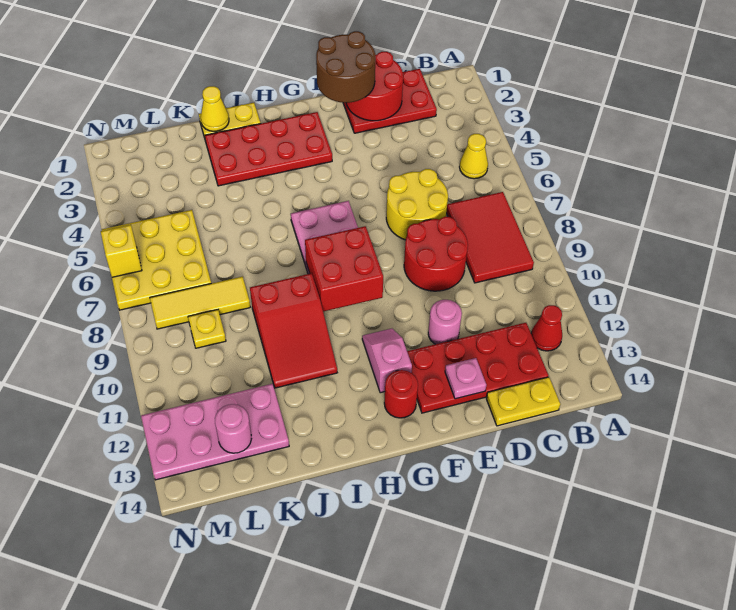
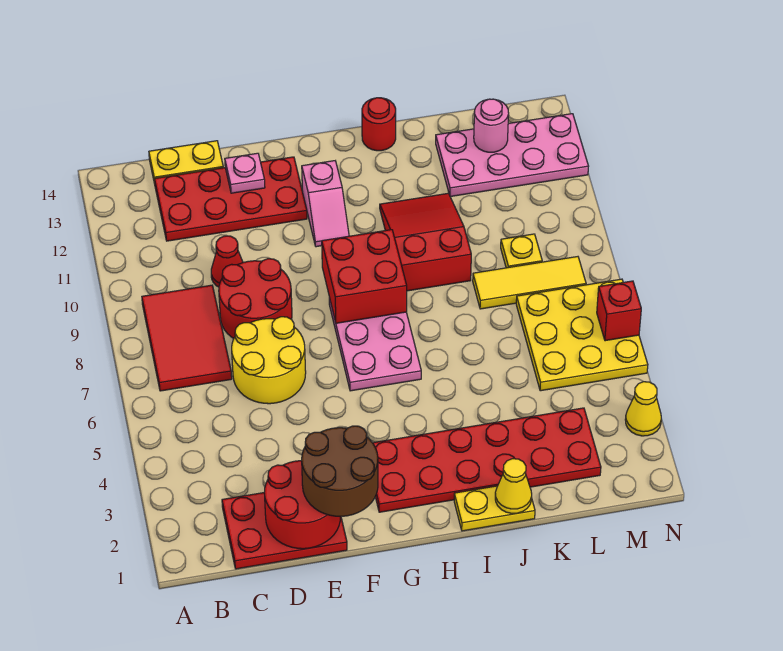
yellow 1x1 cone [460,134,488,179] -> yellow 1x1 cone moved to [625,382,661,436]
red 1x1 cone [531,305,562,351] -> red 1x1 cone moved to [211,236,243,287]
pink 1x1 round brick [428,300,462,344] -> none
red 2x4 plate [205,112,332,186] -> red 2x6 plate [373,408,601,512]
red 1x1 round brick [384,370,418,418] -> red 1x1 round brick moved to [362,98,396,151]
yellow 1x1 brick [101,225,142,277] -> red 1x1 brick [597,281,641,341]

